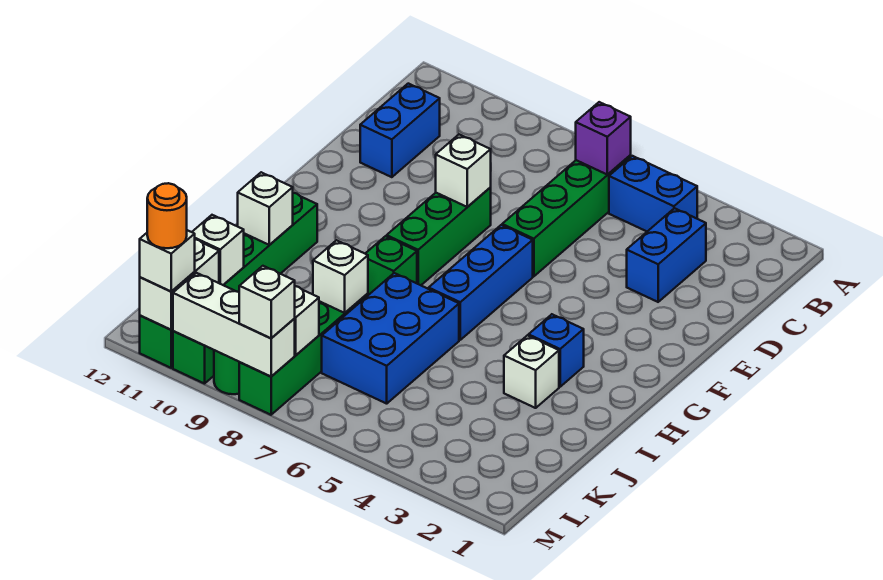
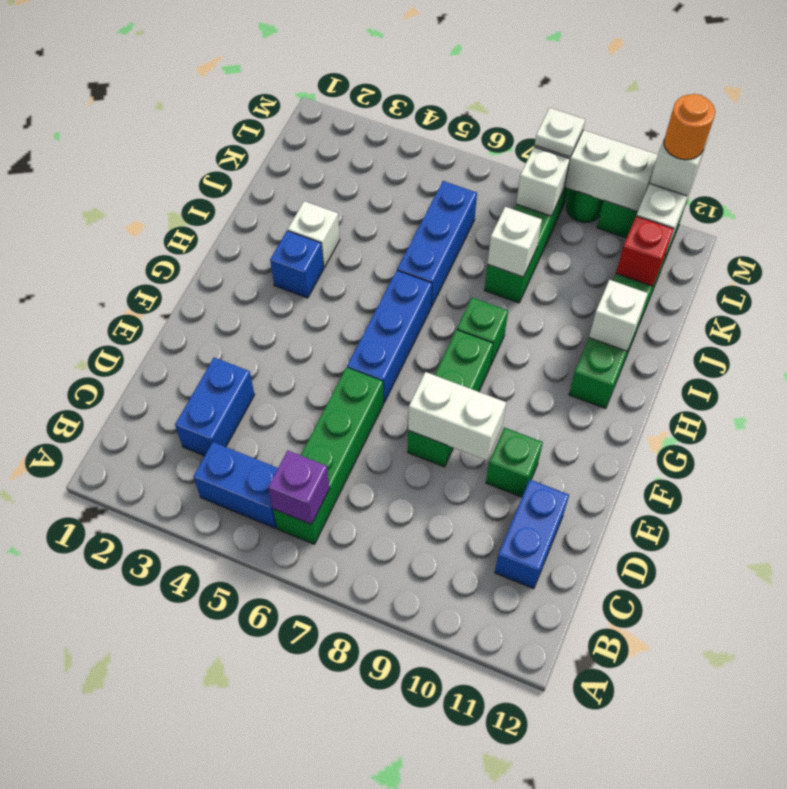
white 1x1 brick [436,135,491,207] -> white 1x2 brick [408,372,506,460]
none -> green 1x1 brick [486,427,543,497]
blue 2x3 brick [322,273,459,404] -> blue 1x3 brick [397,181,477,307]
white 1x1 brick [192,215,244,285] -> red 1x1 brick [616,216,674,286]
white 1x1 brick [239,266,295,338] -> white 1x1 plate [535,108,585,157]

